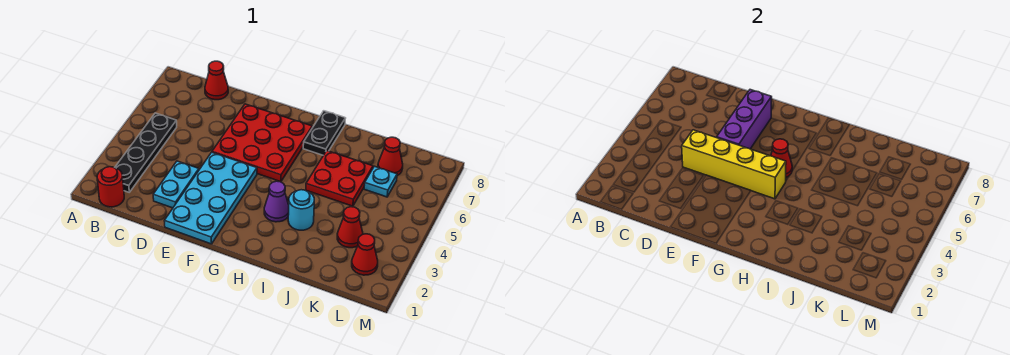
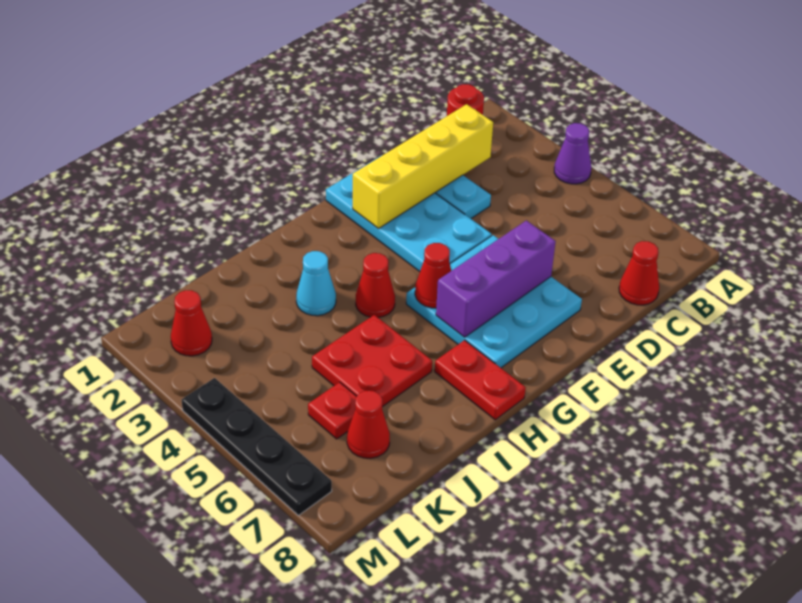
black 1x4 plate [115,113,177,192] -> black 1x4 plate moved to [182,378,332,515]
yellow 1x4 brick [682,130,786,199] -> yellow 1x4 brick moved to [353,104,493,229]
red 3x3 plate [212,104,312,182] -> cyan 3x3 plate [406,235,582,368]
purple 1x3 brick [717,90,772,149] -> purple 1x3 brick turned to [436,220,556,337]
purple 1x1 cone [264,181,289,222] -> purple 1x1 cone moved to [554,123,591,184]
black 1x2 plate [303,111,346,155] -> red 1x2 plate [435,340,526,420]
cyan 1x1 round brick [288,190,314,230] -> cyan 1x1 cone [296,251,336,316]
red 1x1 cone [337,207,363,248] -> red 1x1 cone moved to [356,253,395,317]
cyan 1x1 plate [364,166,397,197] -> red 1x1 plate [308,382,357,439]

